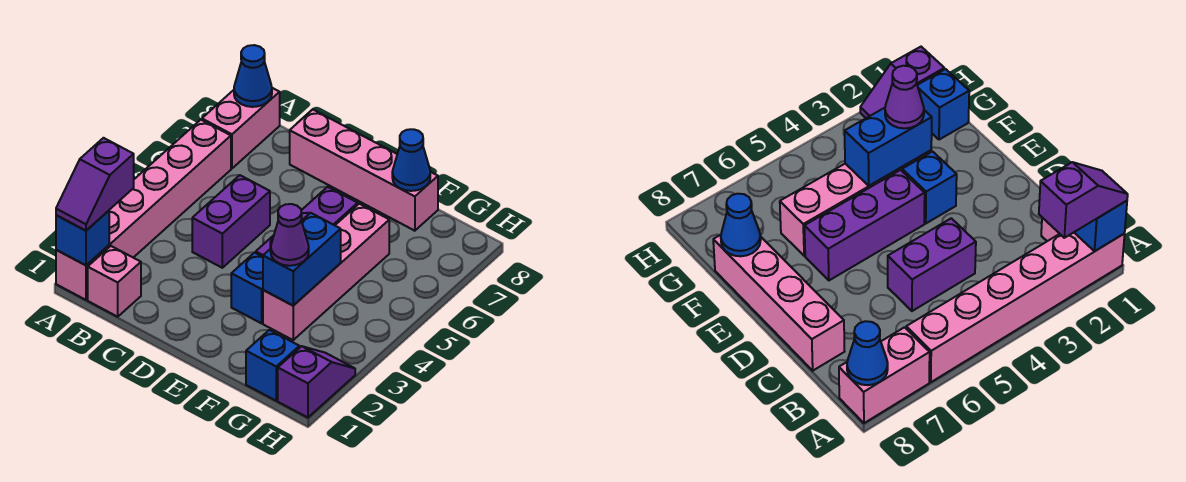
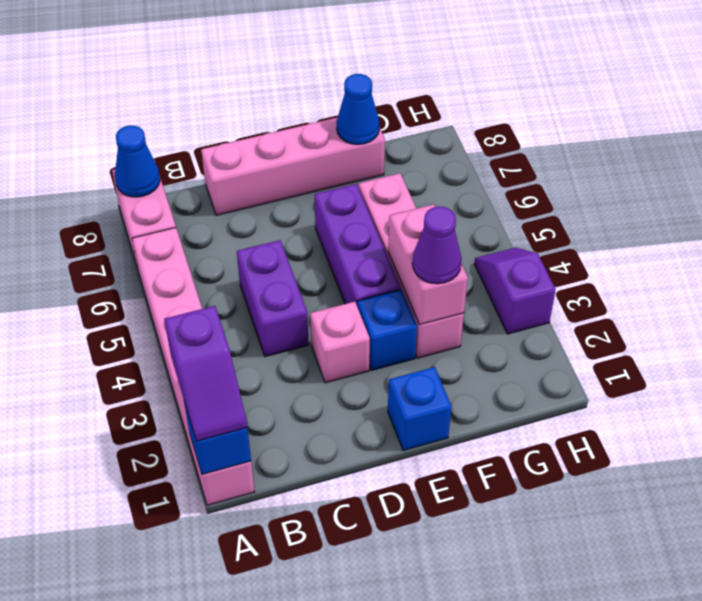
pink 1x1 brick [88,246,141,317] -> pink 1x1 brick moved to [310,302,370,383]
blue 1x2 brick [263,213,341,305] -> pink 1x2 brick [388,204,468,325]
blue 1x1 brick [246,330,299,401] -> blue 1x1 brick moved to [388,367,452,451]
purple 1x2 slope [278,346,355,418] -> purple 1x2 slope moved to [474,248,556,334]

